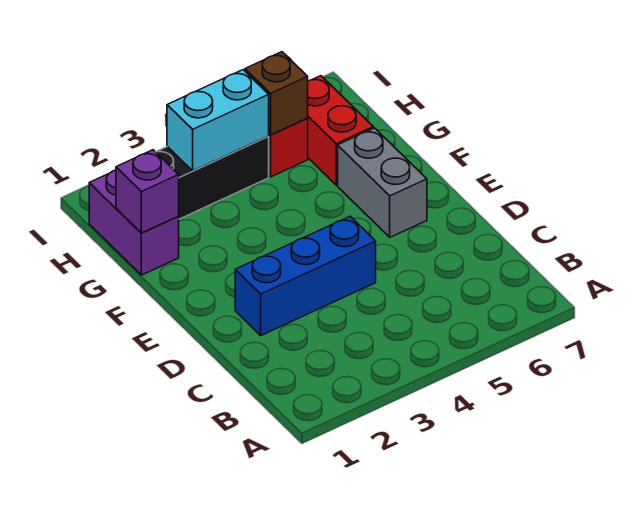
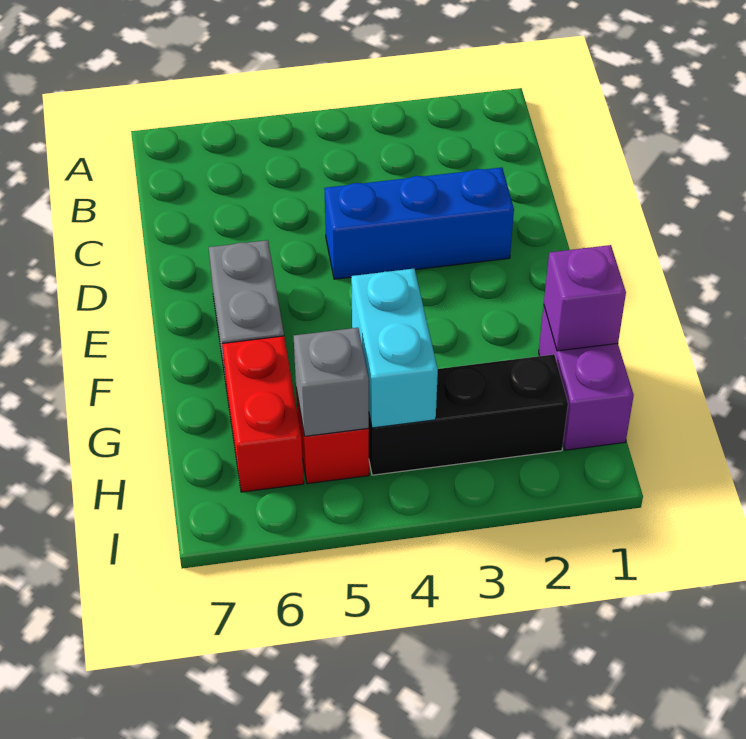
cyan 1x2 brick [167,70,269,171] -> cyan 1x2 brick turned to [351,269,438,428]
brown 1x1 brick [245,52,308,135] -> grey 1x1 brick [294,328,369,436]

